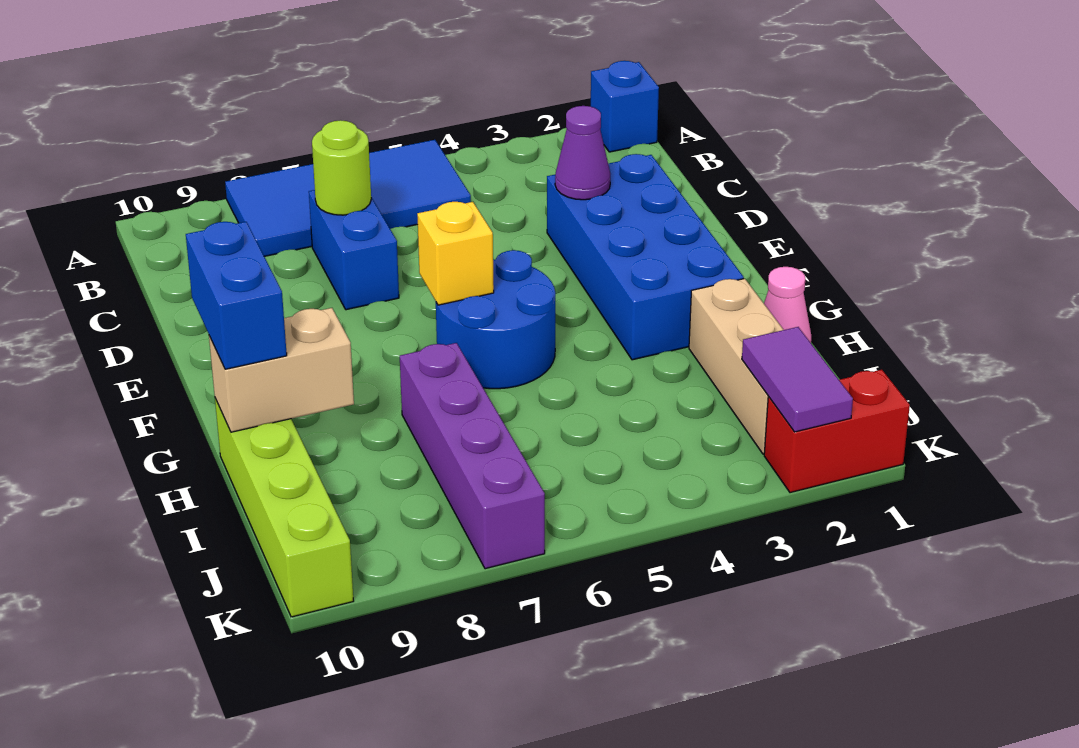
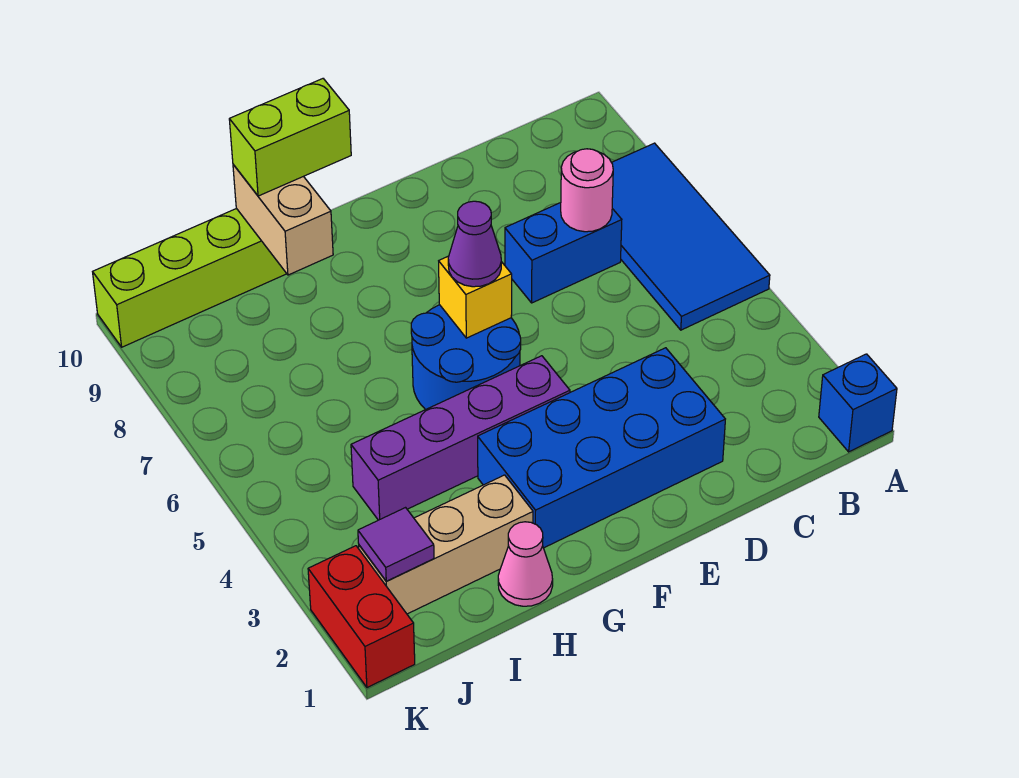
lime 1x1 round brick [312,120,371,215] -> pink 1x1 round brick [561,149,613,232]
purple 1x1 cone [555,106,610,200] -> purple 1x1 cone moved to [448,201,501,287]
blue 1x2 brick [186,222,287,369] -> lime 1x2 brick [229,79,351,196]
purple 1x4 brick [400,343,545,569] -> purple 1x4 brick moved to [351,356,570,520]
purple 1x2 tile [742,327,853,432] -> purple 1x1 tile [358,508,434,581]

